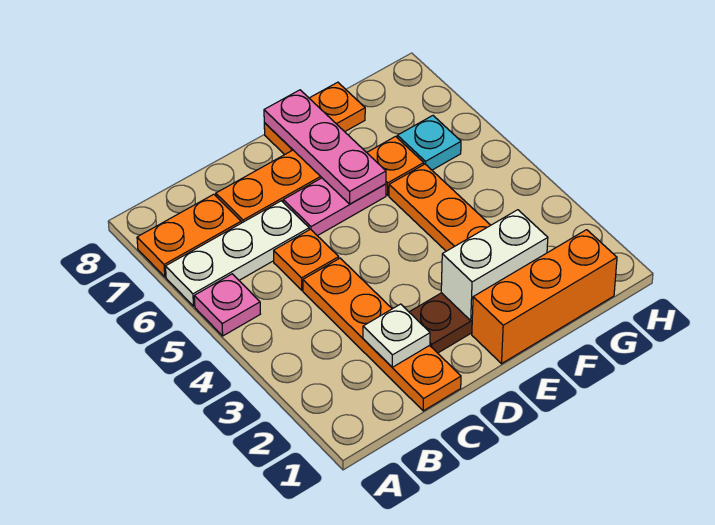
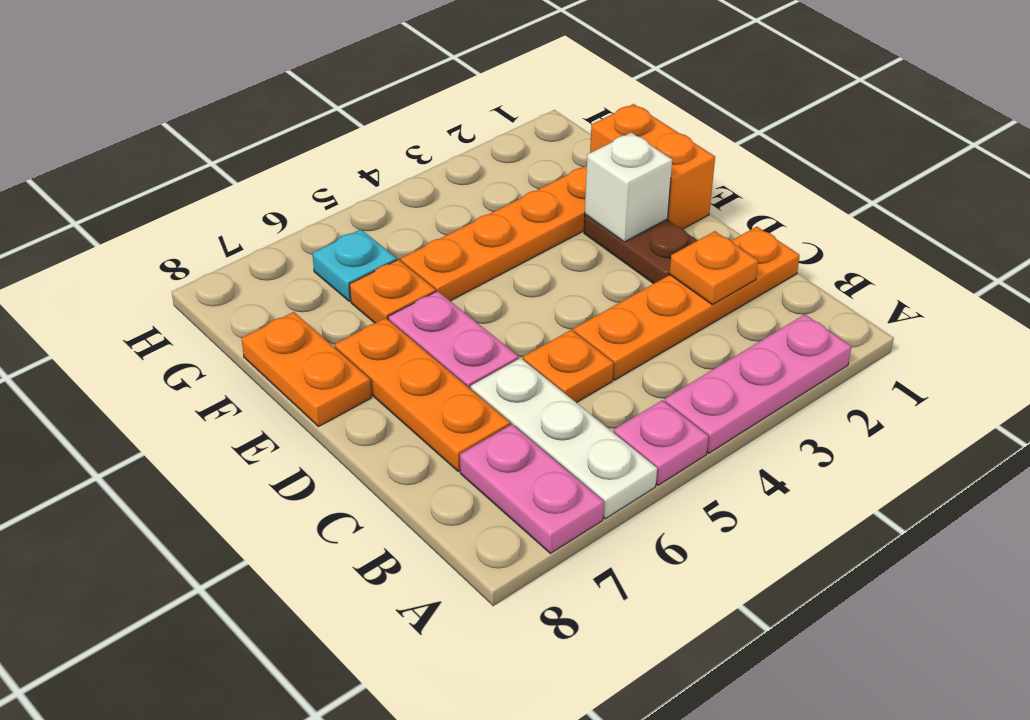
orange 1x2 plate [137,194,241,277] -> pink 1x2 plate [460,424,604,553]
white 1x1 plate [363,304,430,367] -> orange 1x1 plate [670,231,758,305]
orange 1x3 brick [472,230,617,364] -> orange 1x2 brick [590,104,715,229]
white 1x2 brick [441,210,548,321] -> white 1x1 brick [585,133,672,242]
pink 1x3 plate [264,90,386,204] -> pink 1x3 plate moved to [665,314,851,453]

